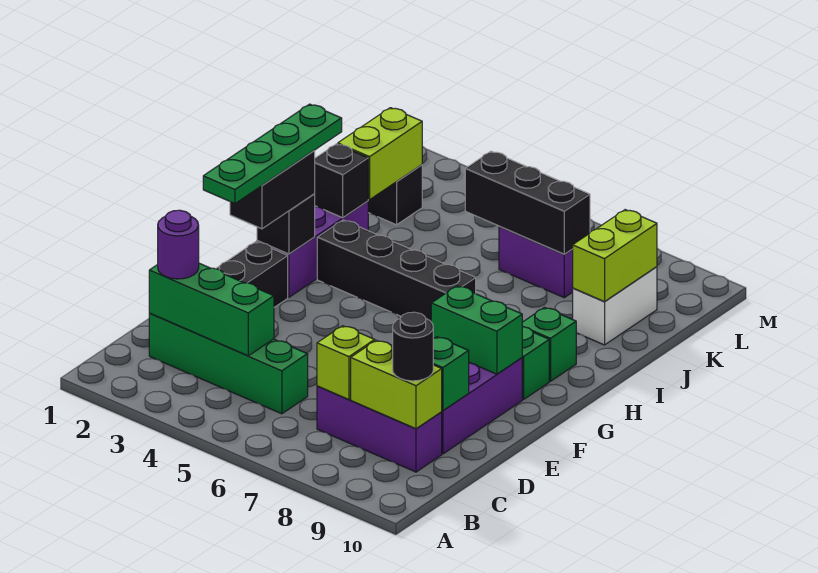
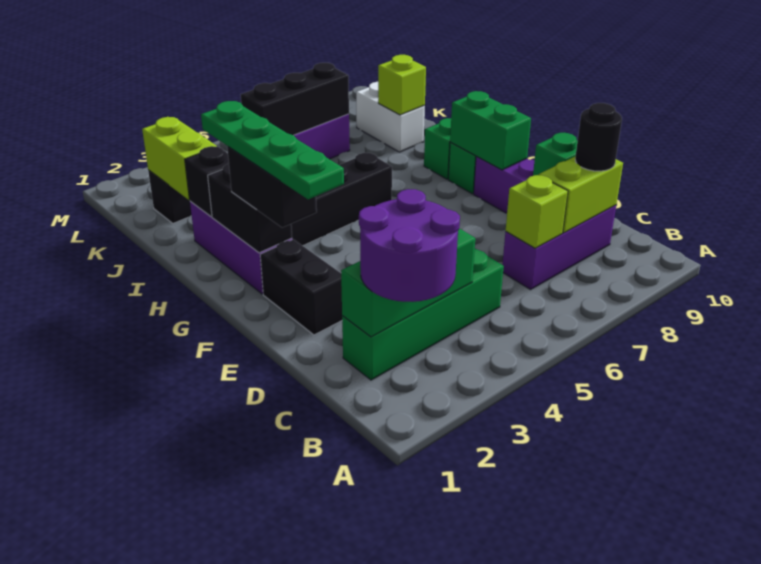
purple 1x1 round brick [158,210,199,279] -> purple 2x2 round brick [358,189,460,302]
green 1x2 brick [431,286,523,374] -> green 1x2 brick turned to [450,91,531,170]
black 1x1 brick [257,194,315,254] -> black 1x2 brick [208,164,292,253]
lime 1x2 brick [573,210,657,302] -> lime 1x1 brick [378,55,426,115]

